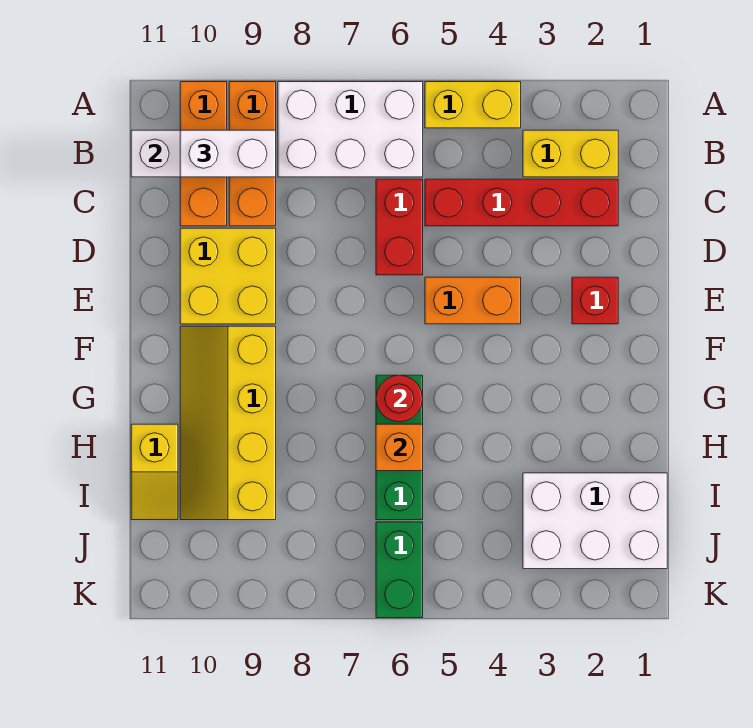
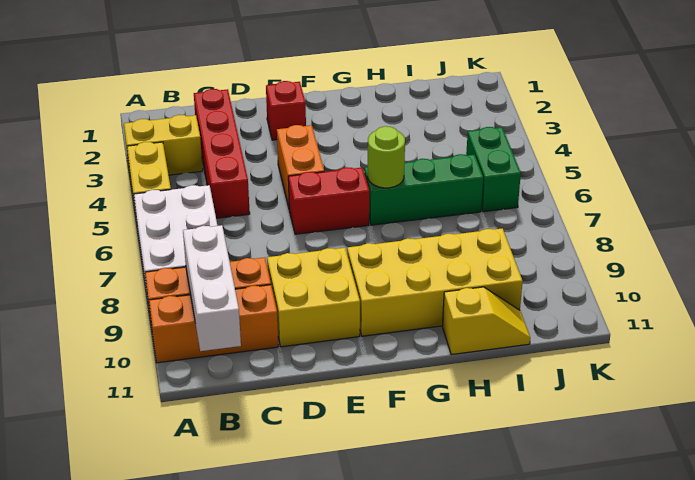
yellow 1x2 brick [523,130,618,177] -> yellow 1x2 brick turned to [124,115,203,175]
white 1x2 brick [180,130,276,177] -> none
red 1x2 brick [376,179,423,275] -> red 1x2 brick moved to [288,167,369,234]
yellow 2x4 slope [180,326,276,520] -> yellow 2x4 brick [347,228,523,336]
red 1x1 round brick [376,375,423,422] -> lime 1x1 round brick [368,126,405,188]
orange 1x1 brick [376,424,423,471] -> none
white 2x3 brick [523,473,667,569] -> none
green 1x2 brick [376,522,423,618] -> green 1x2 brick turned to [466,127,521,212]

